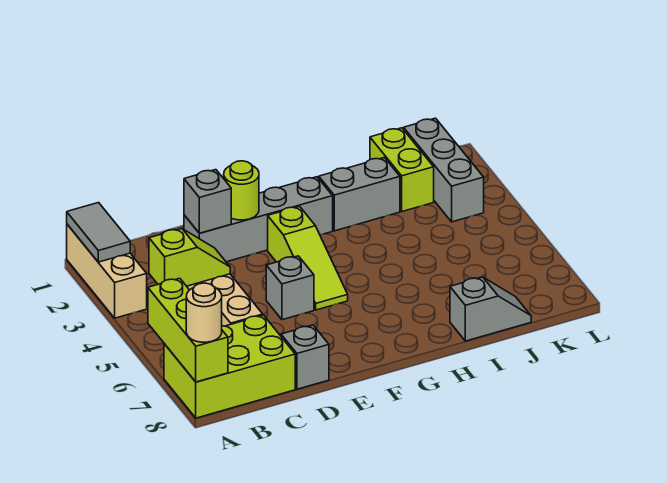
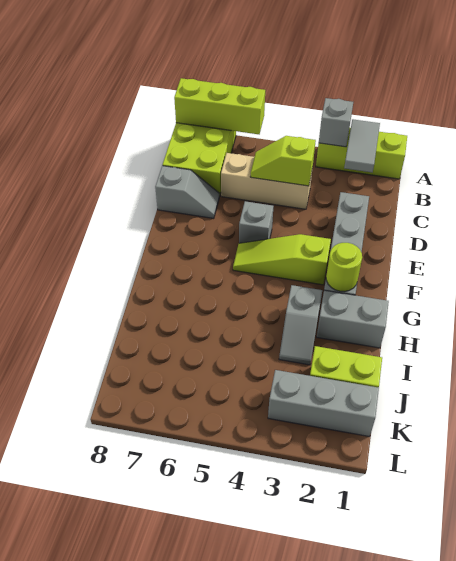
tan 1x3 brick [67,224,147,318] -> lime 1x3 brick [316,128,407,179]
grey 1x2 tile [67,203,130,262] -> grey 1x2 tile turned to [344,119,380,172]
tan 1x1 round brick [186,283,222,342] -> none
lime 1x2 slope [149,229,230,286] -> lime 1x2 slope turned to [250,136,316,186]
grey 1x1 brick [184,170,231,233] -> grey 1x1 brick moved to [319,98,353,147]
lime 1x1 round brick [224,161,259,220] -> lime 1x1 round brick moved to [326,243,362,292]
grey 1x2 brick [319,158,400,231] -> grey 1x2 brick turned to [317,290,389,348]
grey 1x2 slope [450,277,531,341] -> grey 1x2 slope moved to [279,285,322,365]

